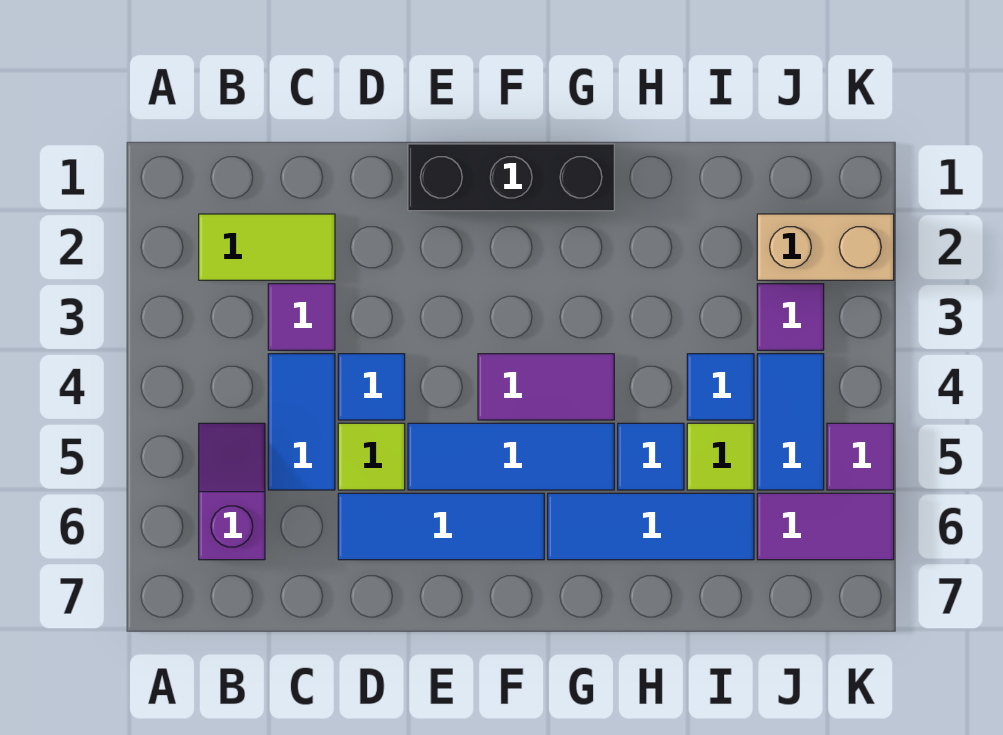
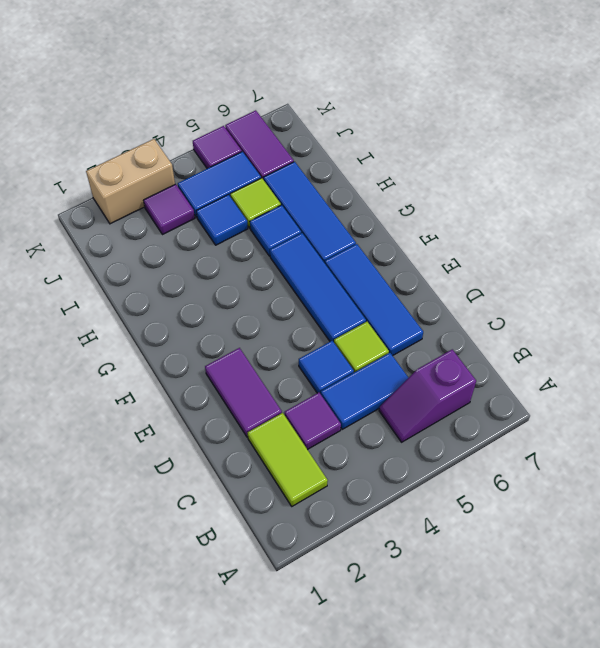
black 1x3 brick [408,144,614,211] -> none
purple 1x2 tile [478,354,614,420] -> purple 1x2 tile moved to [205,348,282,437]
tan 1x2 brick [757,214,894,280] -> tan 1x2 brick turned to [86,139,175,224]

